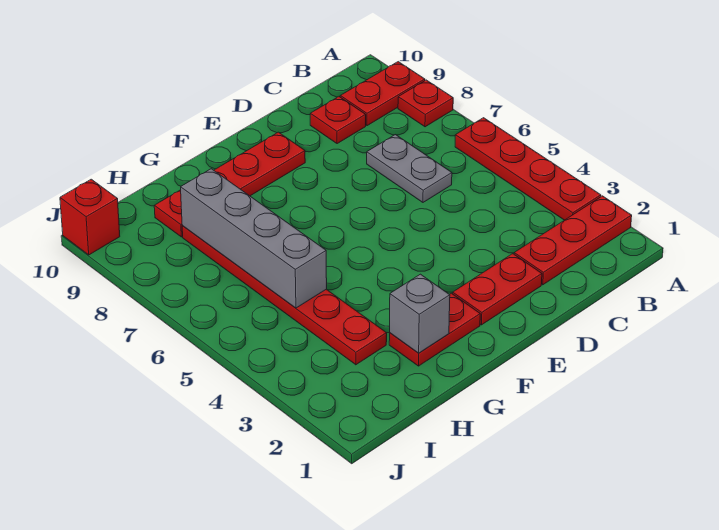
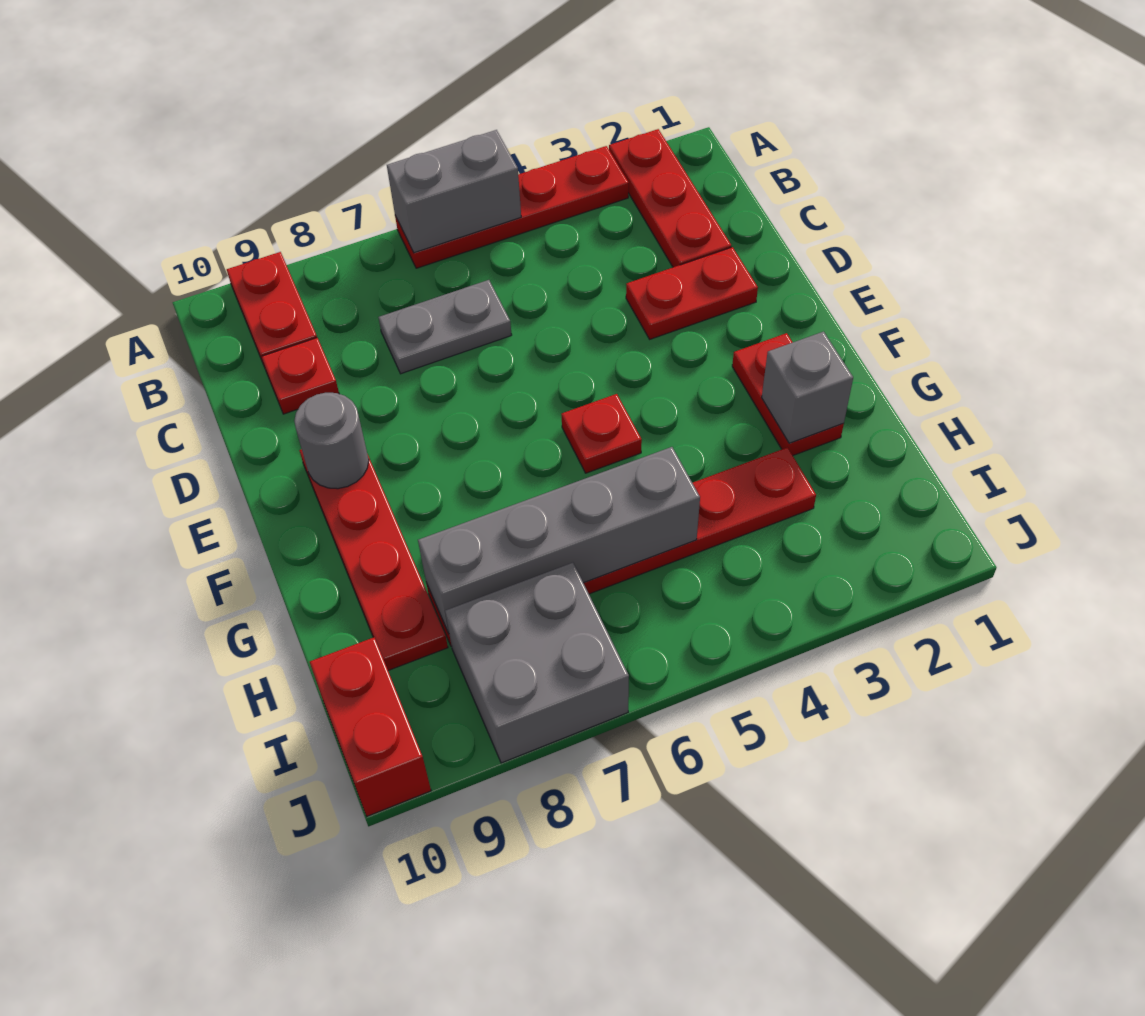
none -> grey 1x2 brick [387,130,521,253]
red 1x1 plate [398,80,453,127] -> red 1x1 plate moved to [561,394,642,473]
red 1x2 plate [453,254,542,325] -> red 1x2 plate turned to [626,247,758,339]
none -> grey 1x1 round brick [294,393,369,489]
none -> grey 2x2 brick [445,563,629,763]
red 1x1 brick [60,179,120,255] -> red 1x2 brick [310,637,431,816]

